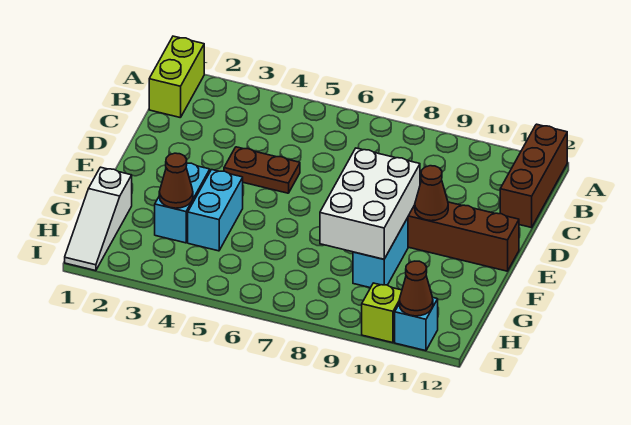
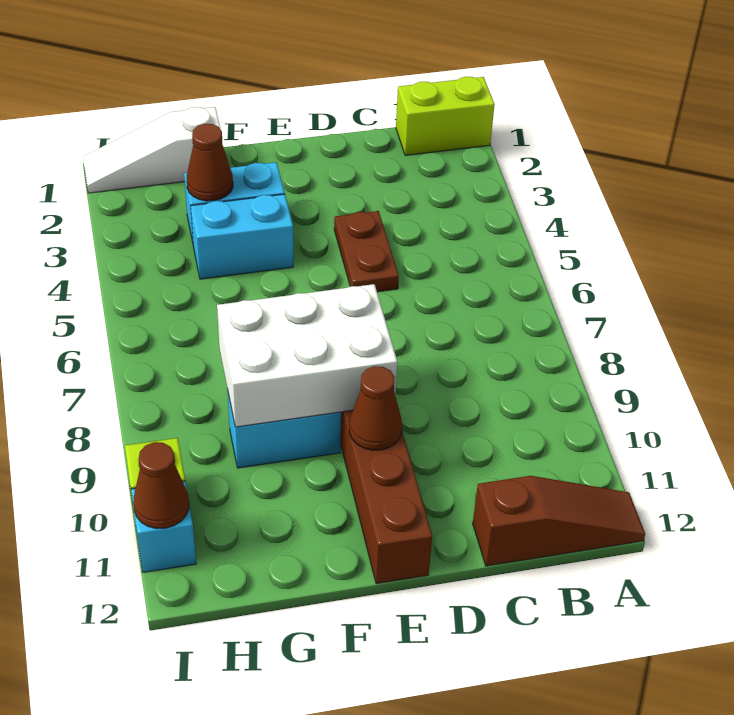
brown 1x3 brick [500,124,567,228] -> brown 1x3 slope [473,476,645,566]

